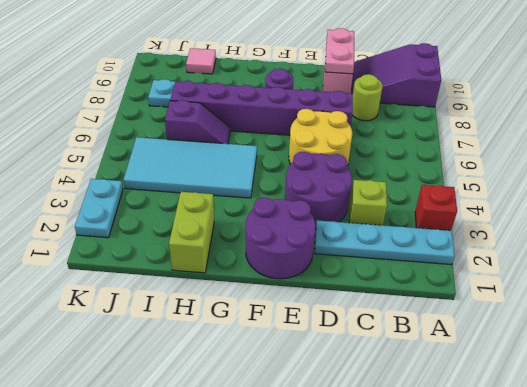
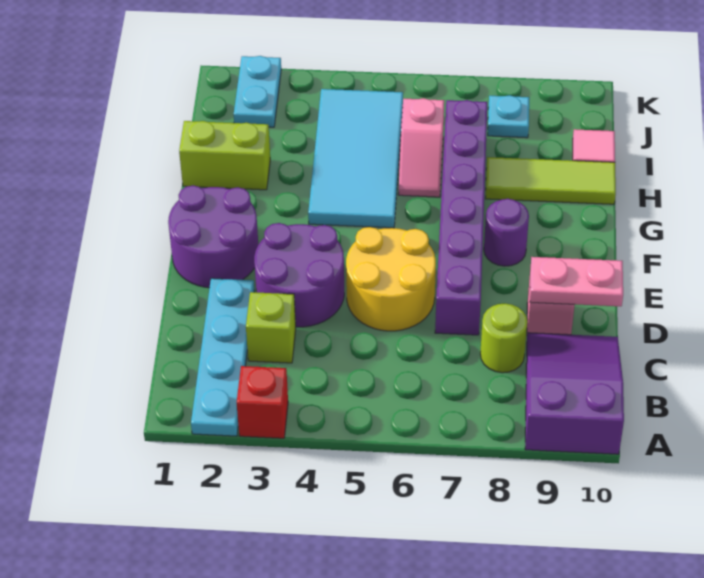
purple 1x2 slope [165,100,230,144] -> pink 1x2 slope [399,98,444,197]
none -> lime 1x3 tile [485,157,616,204]
cyan 1x2 plate [75,179,123,238] -> cyan 1x2 plate turned to [234,56,281,127]

